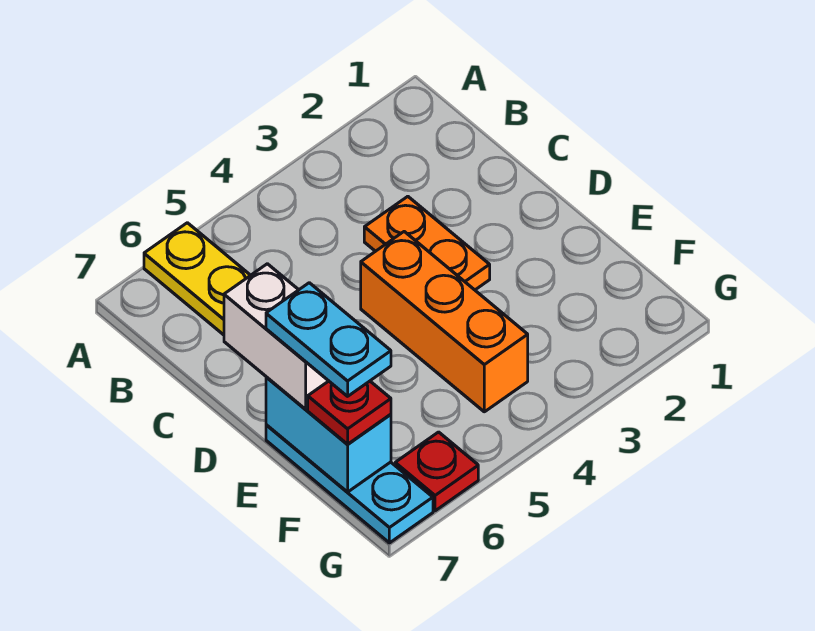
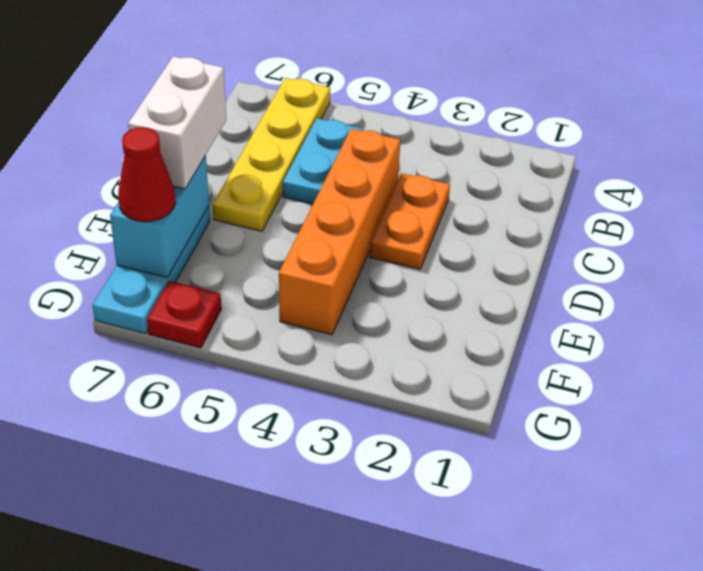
orange 1x3 brick [361,232,528,412] -> orange 1x4 brick [279,129,400,335]
cyan 1x2 plate [266,283,391,396] -> cyan 1x2 plate moved to [283,118,363,204]
red 1x1 plate [308,381,391,444] -> red 1x1 cone [118,127,176,222]

